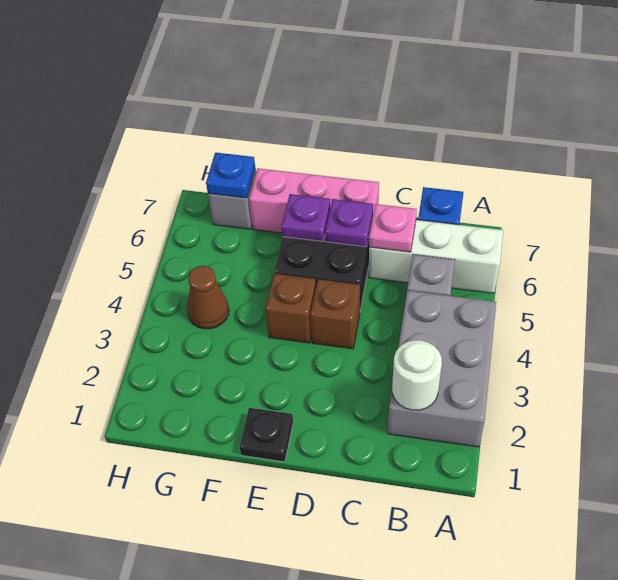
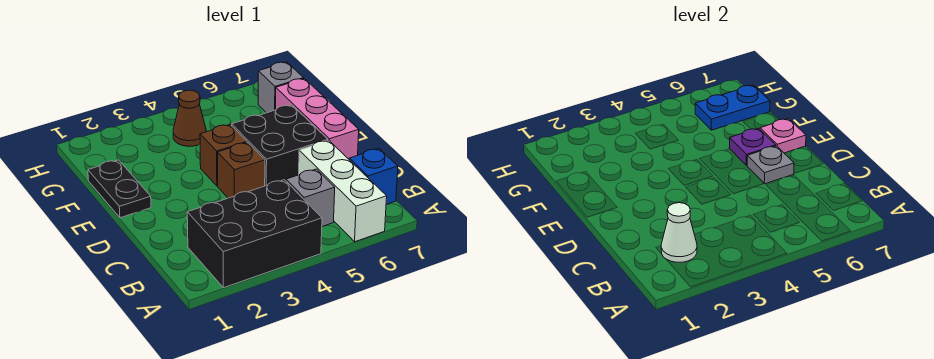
grey 2x3 brick [388,290,496,447] -> black 2x3 brick [187,180,322,288]
white 1x1 round brick [392,340,442,410] -> white 1x1 cone [661,203,697,262]
pink 1x1 plate [369,204,417,252] -> pink 1x1 plate moved to [760,119,806,153]
purple 1x1 plate [325,199,373,247] -> grey 1x1 plate [747,146,794,184]
black 1x1 plate [240,408,293,462] -> black 1x2 plate [88,160,151,218]
blue 1x1 plate [206,153,255,198] -> blue 1x2 plate [695,85,770,130]

